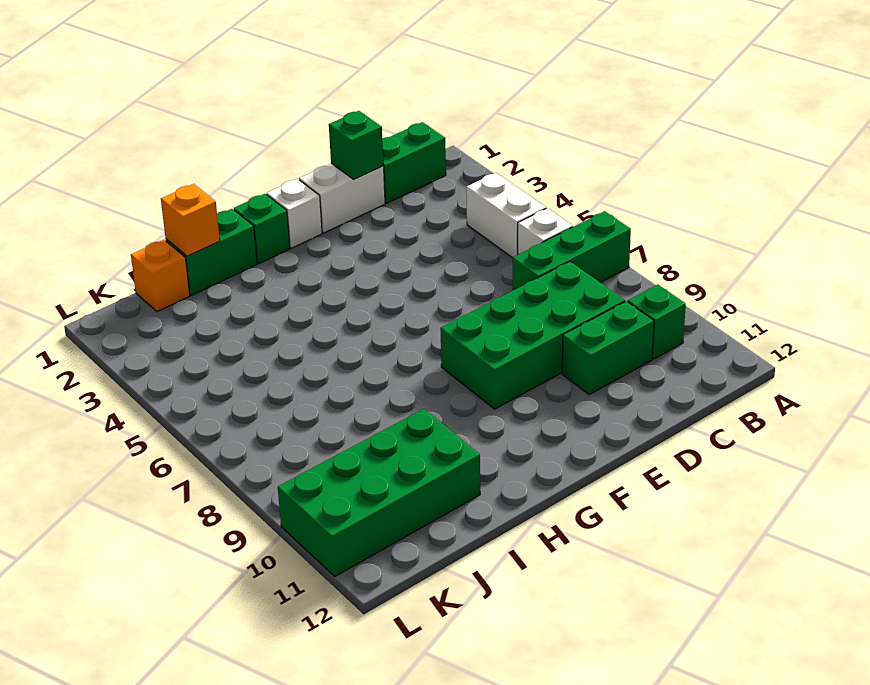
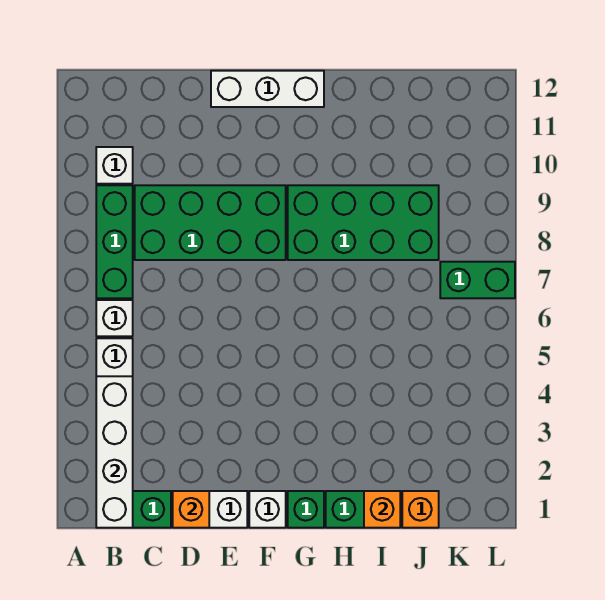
green 1x3 brick [513,211,631,290] -> green 1x3 brick turned to [96,185,133,298]
none -> white 1x4 brick [96,376,133,528]
green 1x1 brick [628,284,686,359] -> white 1x1 brick [96,147,133,184]
green 1x2 brick [562,301,654,395] -> green 1x2 brick moved to [440,262,515,298]
green 1x1 brick [329,111,383,179] -> orange 1x1 brick [173,491,209,528]
none -> white 1x3 brick [211,71,324,107]
green 2x4 brick [278,409,480,576] -> green 2x4 brick moved to [288,185,439,260]

